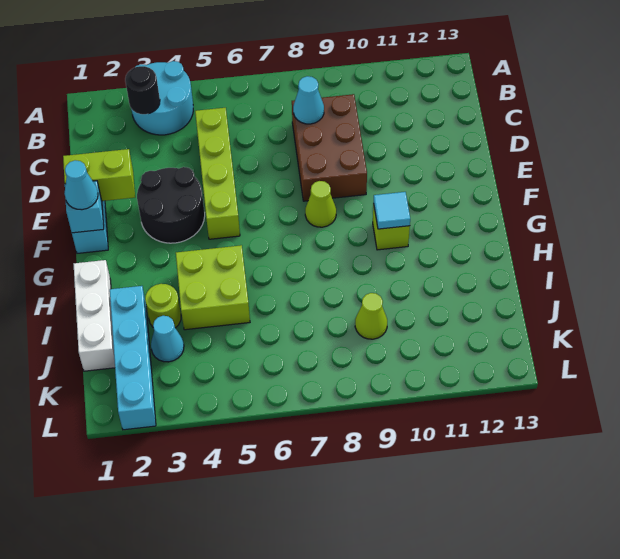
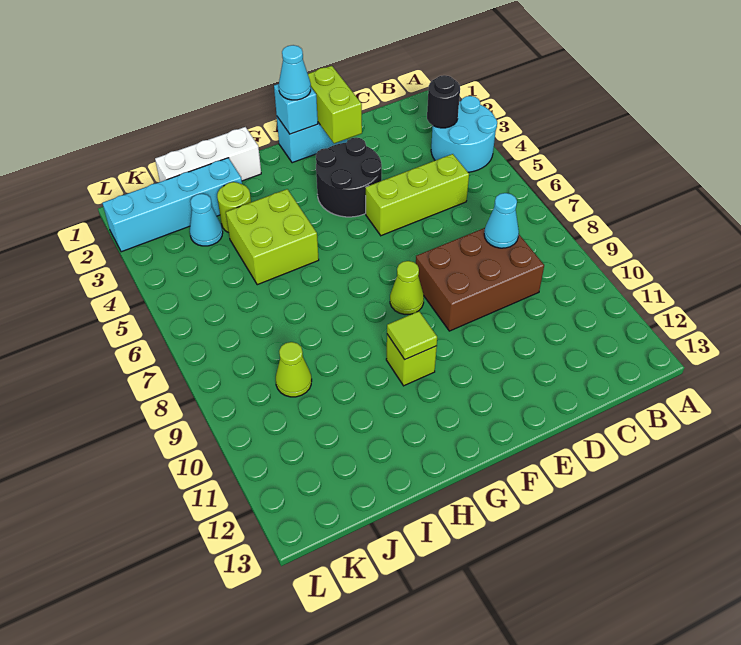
lime 1x4 brick [195,108,240,239] -> lime 1x3 brick [366,154,469,236]
cyan 1x1 tile [374,192,410,229] -> lime 1x1 tile [387,311,437,359]

